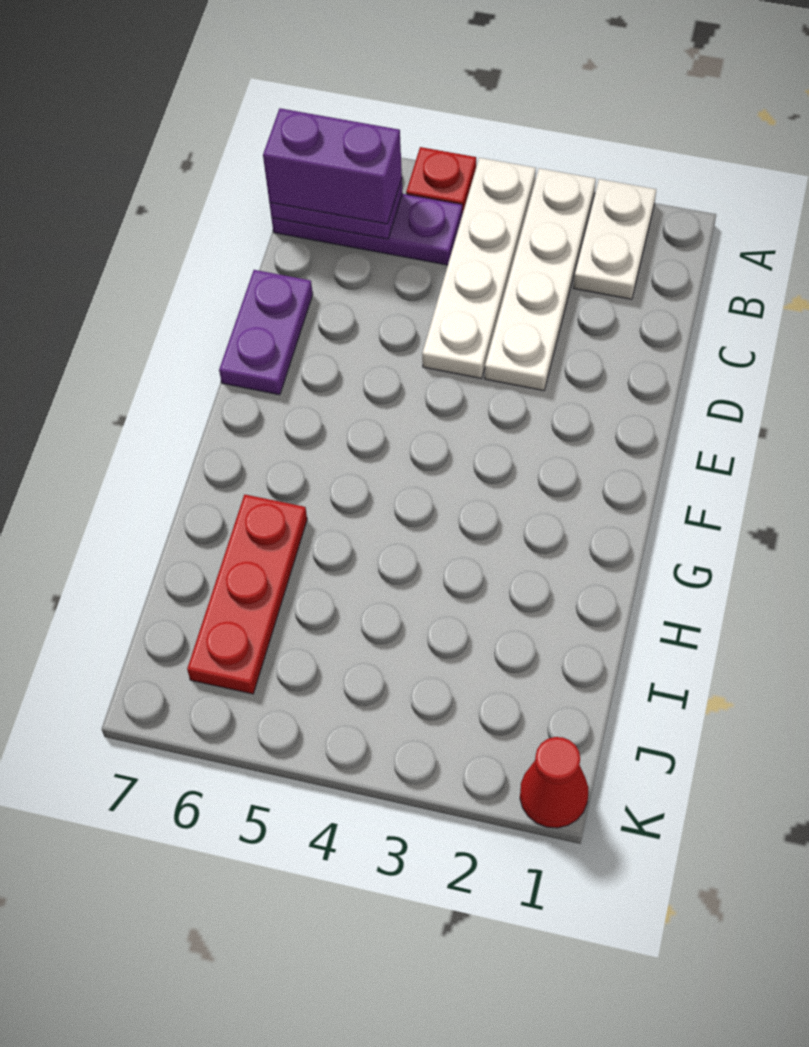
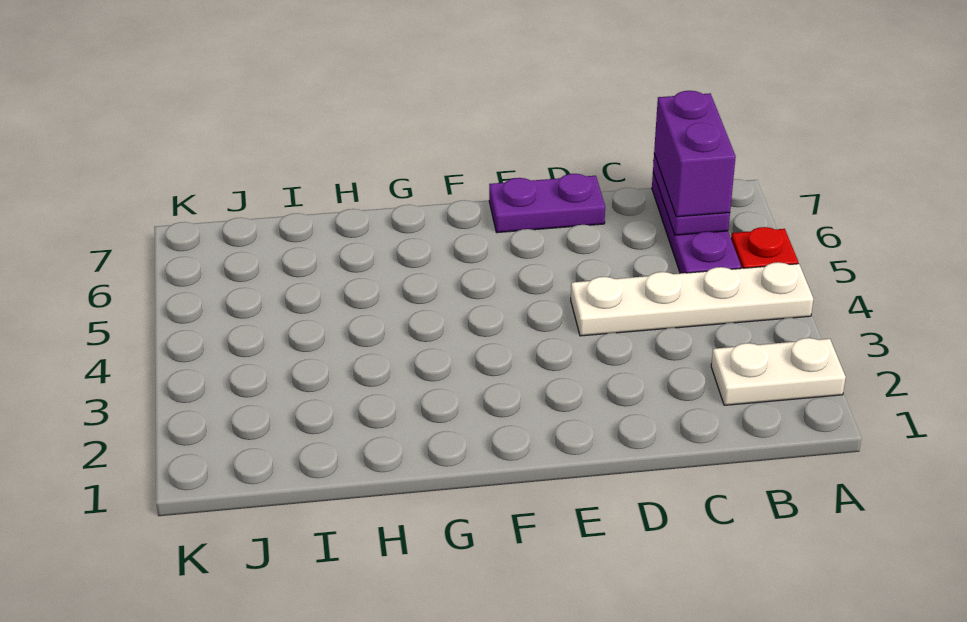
white 1x4 plate [485,168,596,391] -> none
red 1x3 plate [187,494,307,694] -> none
red 1x1 cone [520,737,588,828] -> none

